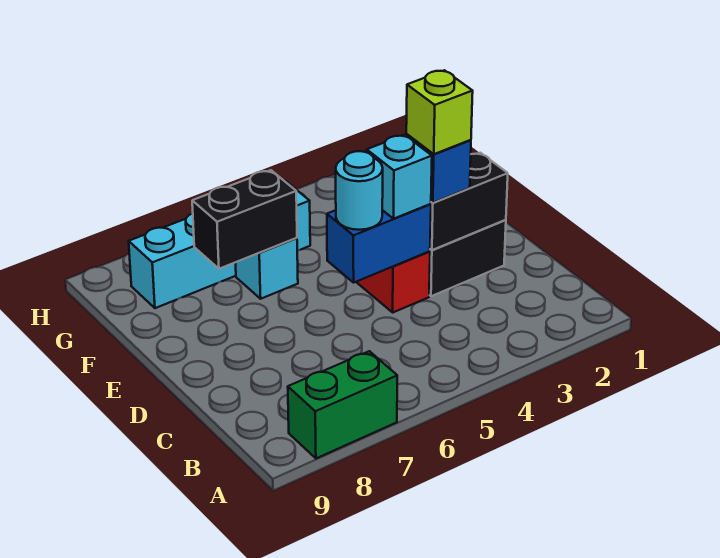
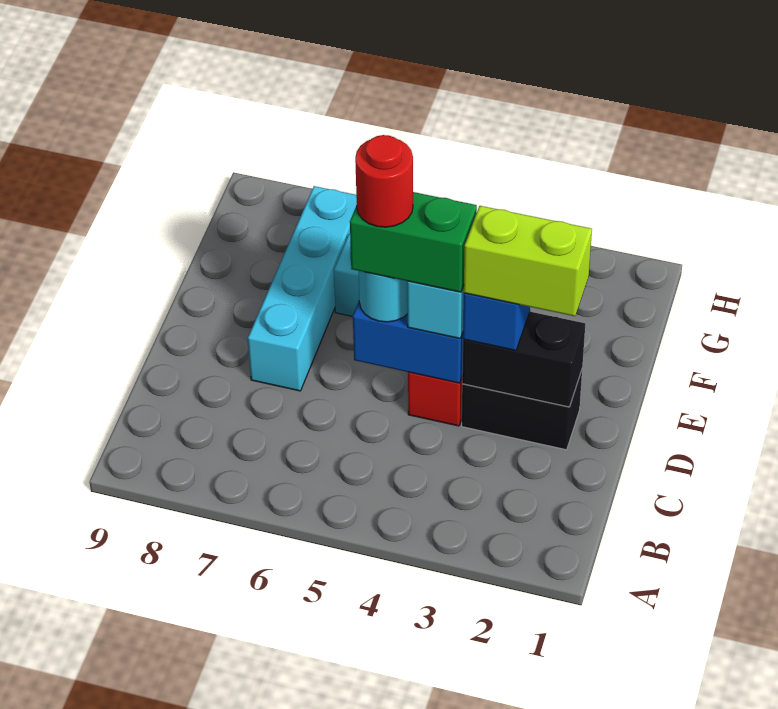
green 1x2 brick [288,351,397,458] -> green 1x2 brick moved to [350,192,477,292]
lime 1x1 brick [406,70,473,154] -> lime 1x2 brick [464,206,592,316]
none -> red 1x1 round brick [355,135,413,227]
black 1x2 brick [192,170,297,269] -> none
cyan 1x4 brick [129,181,310,308] -> cyan 1x4 brick turned to [248,186,357,391]

